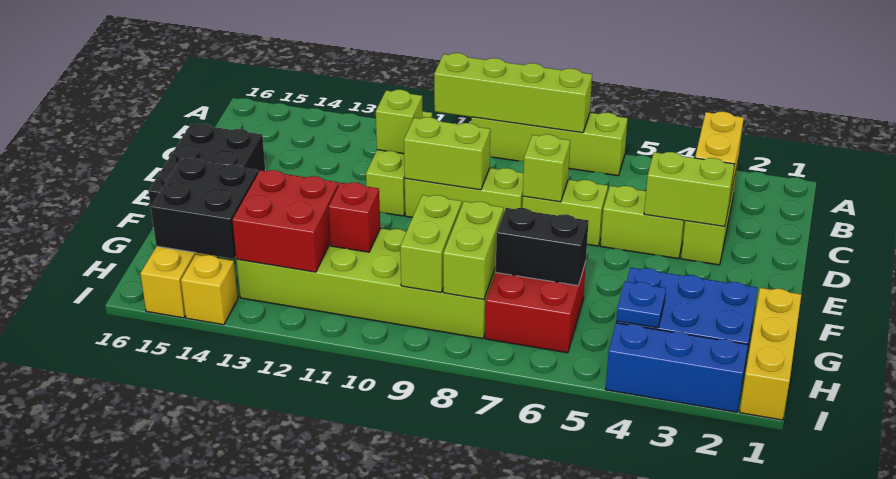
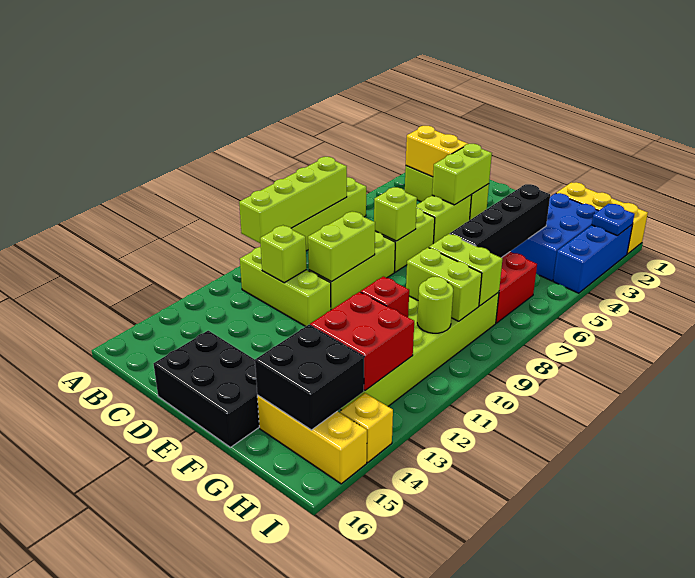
black 1x2 brick [495,208,589,286] -> black 1x4 brick [450,184,550,258]
blue 1x1 plate [616,281,666,328] -> blue 1x1 plate moved to [592,204,634,236]
none -> lime 1x1 round brick [417,277,453,333]

